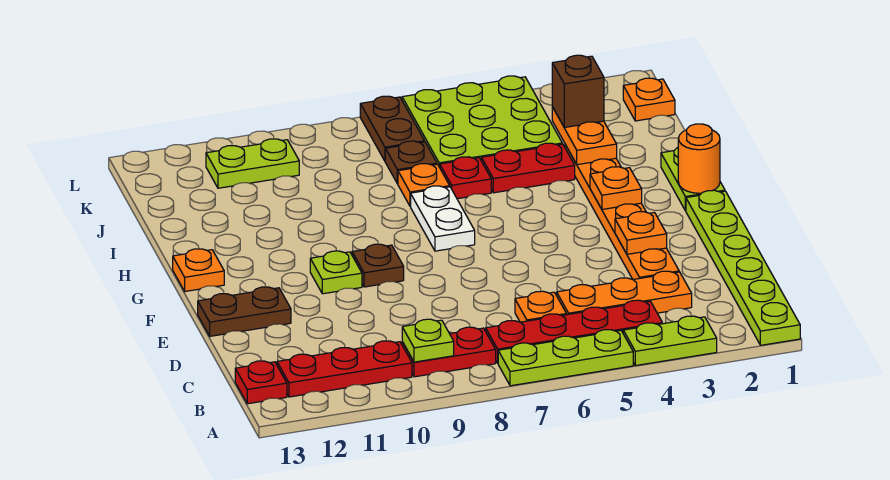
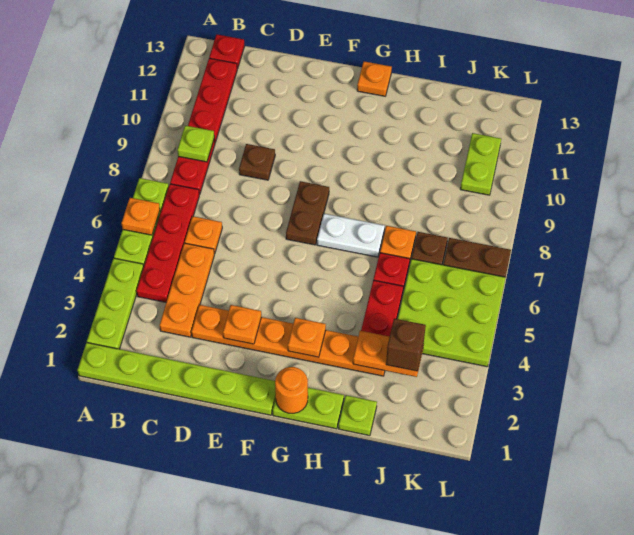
lime 1x2 plate [623,316,717,366] -> lime 1x3 plate [87,258,144,349]
brown 1x2 plate [198,287,291,336] -> brown 1x2 plate moved to [286,181,329,245]
brown 1x1 plate [352,244,404,287] -> brown 1x1 plate moved to [239,144,275,180]
lime 1x1 plate [310,251,362,294] -> lime 1x1 plate moved to [339,395,377,436]
orange 1x1 plate [623,78,675,121] -> orange 1x1 plate moved to [121,198,160,235]

